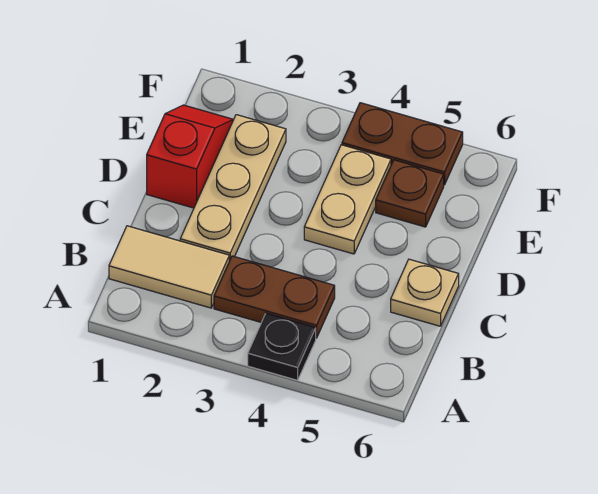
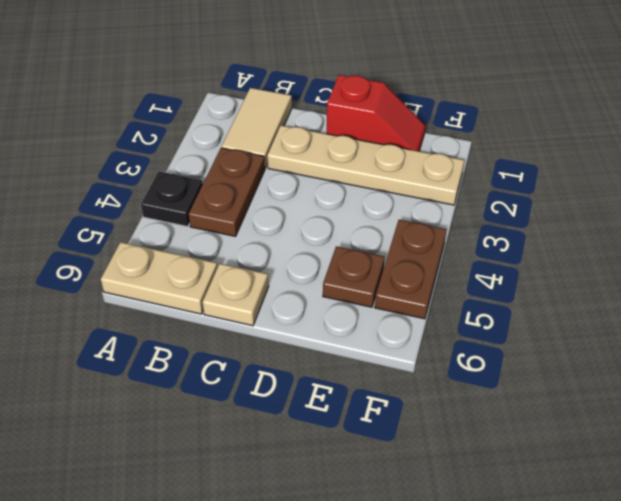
tan 1x3 plate [180,115,286,261] -> tan 1x4 plate [267,125,464,205]
tan 1x2 plate [304,145,391,254] -> tan 1x2 plate moved to [101,242,218,314]

